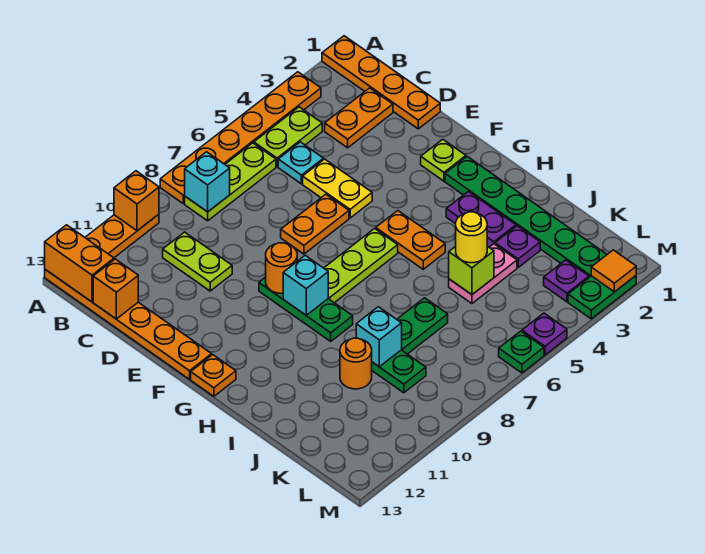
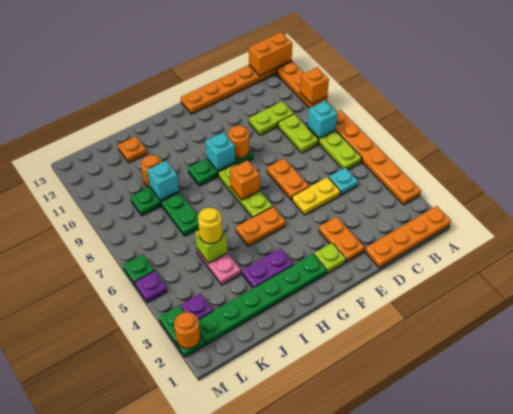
lime 1x2 plate [254,107,322,167] -> lime 1x2 plate moved to [278,114,319,153]
orange 1x2 plate [325,88,393,148] -> orange 1x2 plate moved to [319,217,364,262]
orange 1x1 brick [93,259,138,319] -> orange 1x1 brick moved to [230,160,260,200]
orange 1x1 plate [191,355,236,396] -> orange 1x1 plate moved to [118,136,147,163]
purple 1x1 plate [495,226,540,267] -> none
orange 1x1 tile [591,250,636,292] -> orange 1x1 round brick [174,312,200,349]

